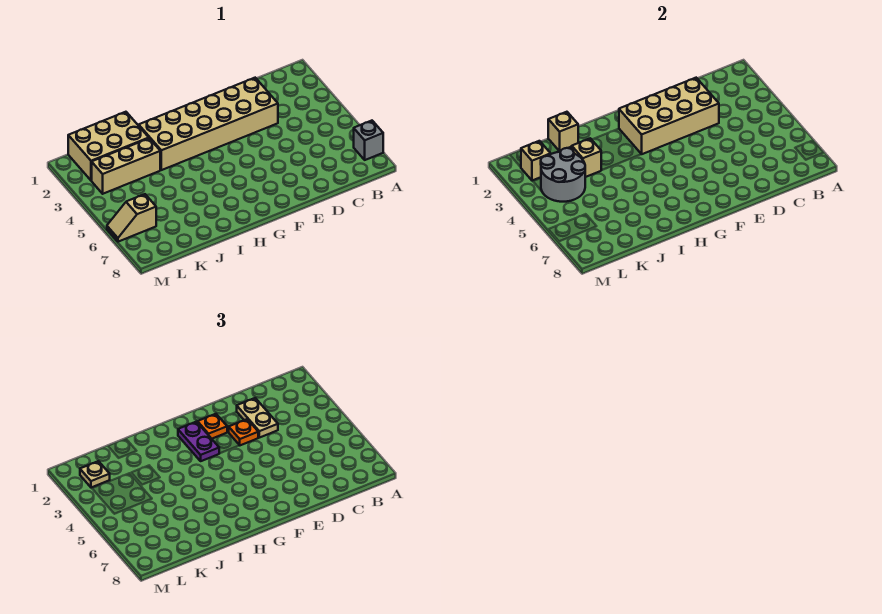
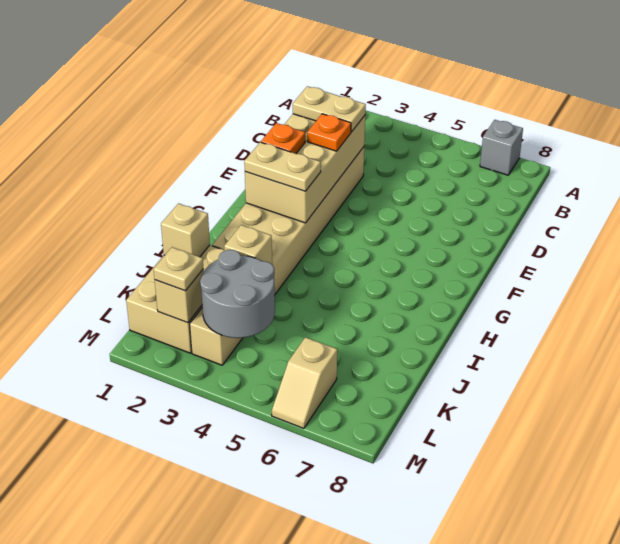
purple 1x2 plate [178,422,219,461] -> tan 1x2 plate [244,142,321,191]

